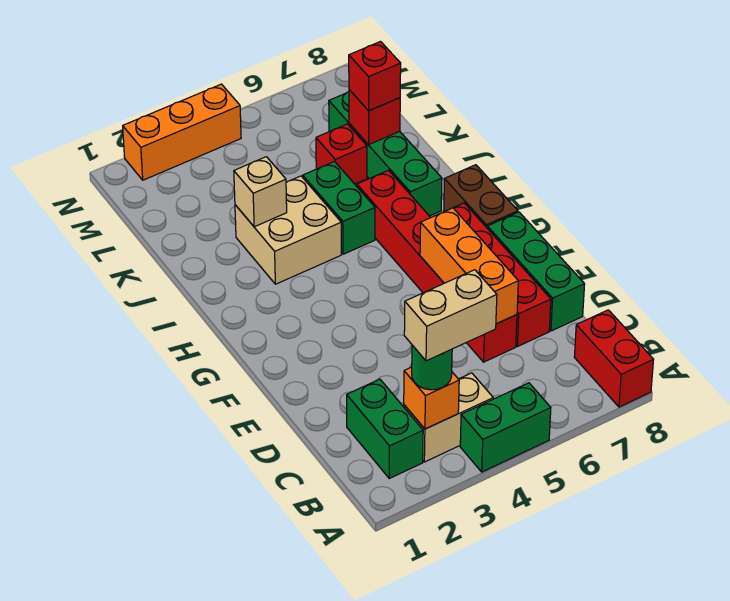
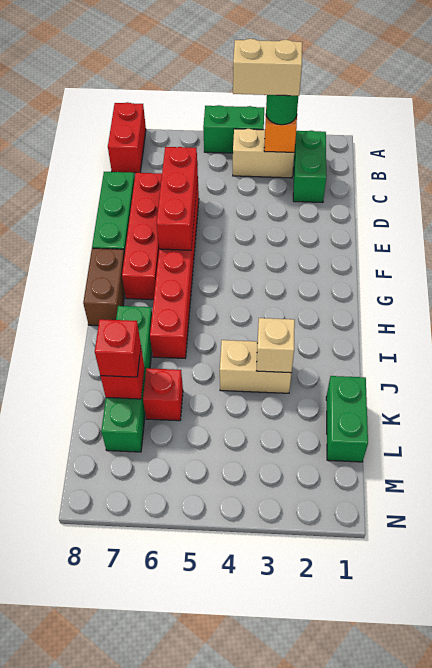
orange 1x3 brick [420,208,518,324] -> red 1x3 brick [157,147,198,250]
tan 2x2 brick [235,176,341,284] -> tan 1x2 brick [220,340,292,393]
green 1x2 brick [303,162,375,254] -> green 1x2 brick moved to [326,376,368,462]
orange 1x3 brick [123,84,241,180] -> none

